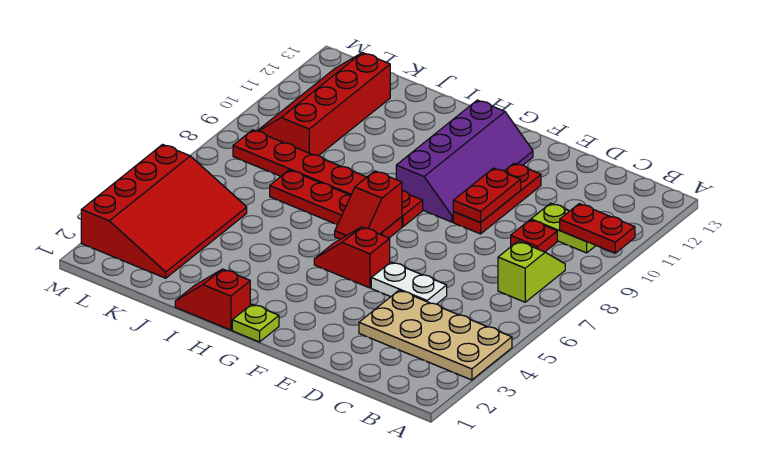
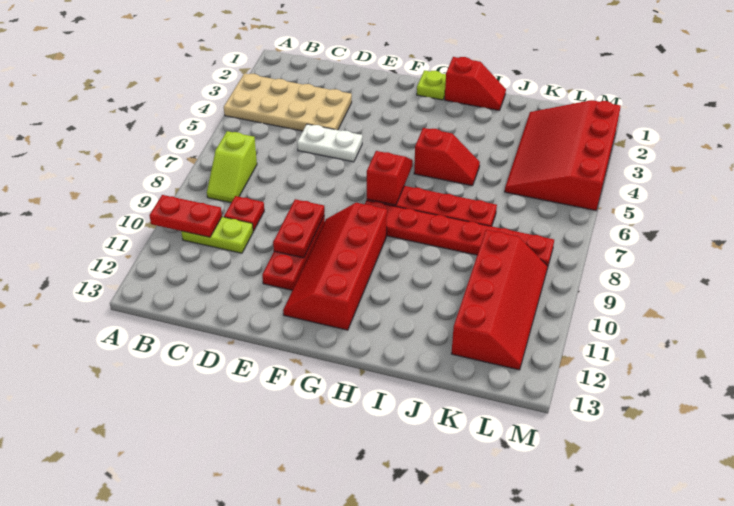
red 1x2 slope [314,227,390,288] -> red 1x2 slope moved to [414,128,480,186]
purple 2x4 slope [396,100,533,222] -> red 2x4 slope [283,203,387,330]

